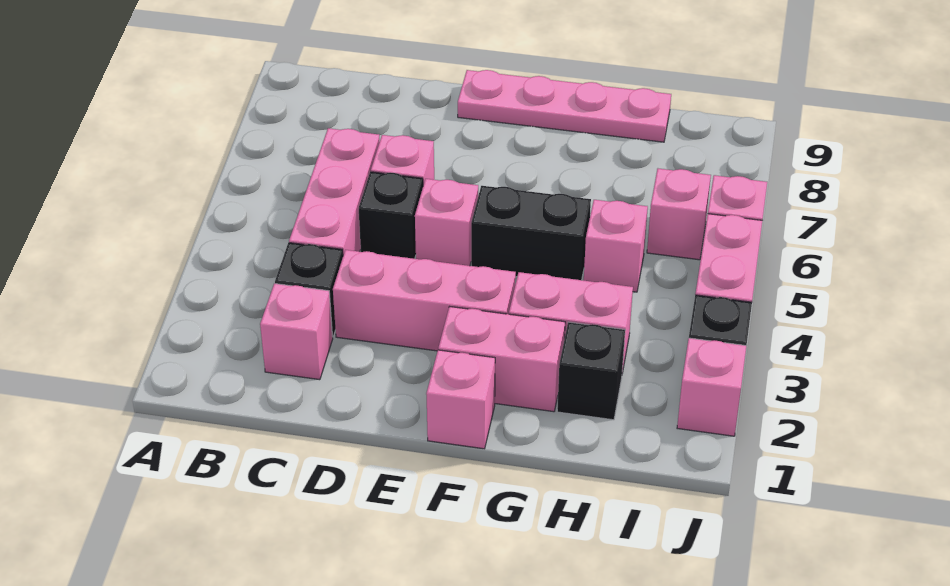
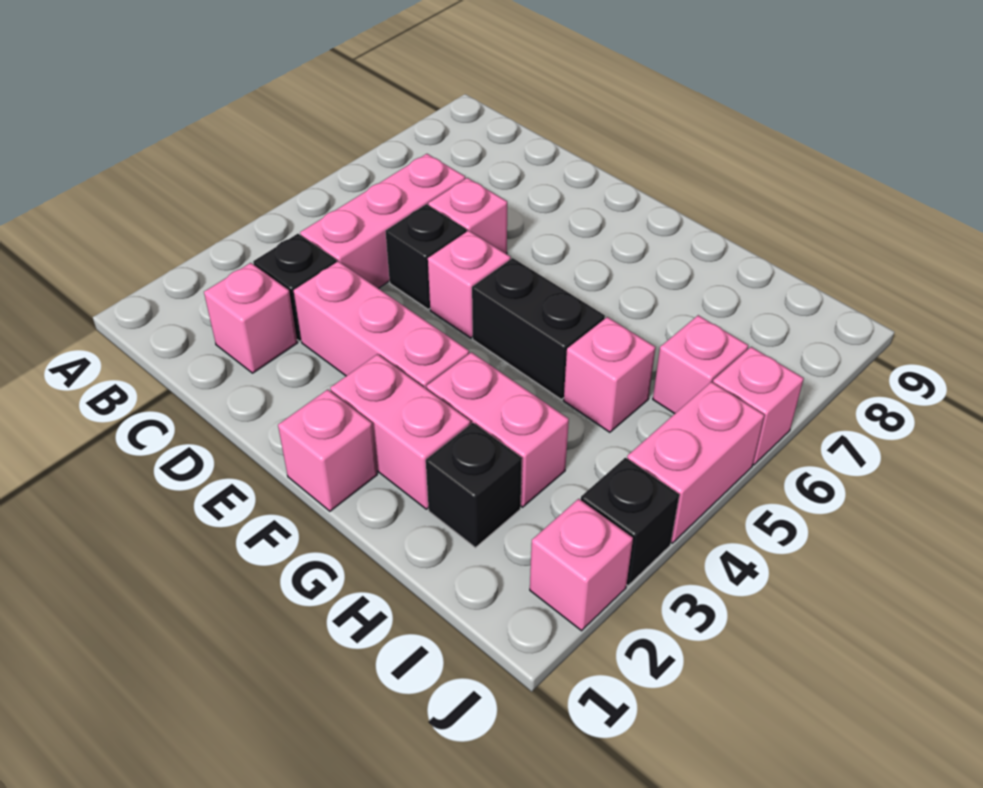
pink 1x4 plate [458,70,671,142] -> none

